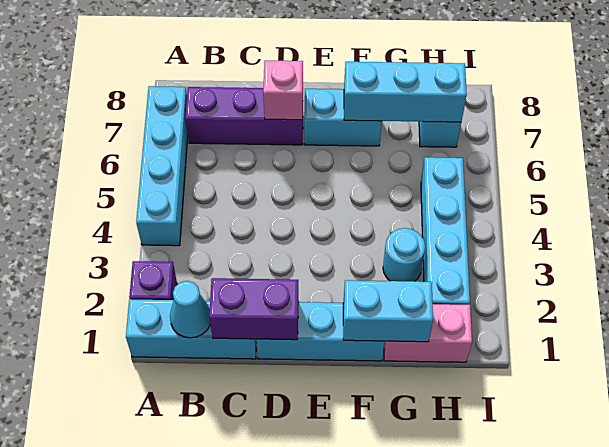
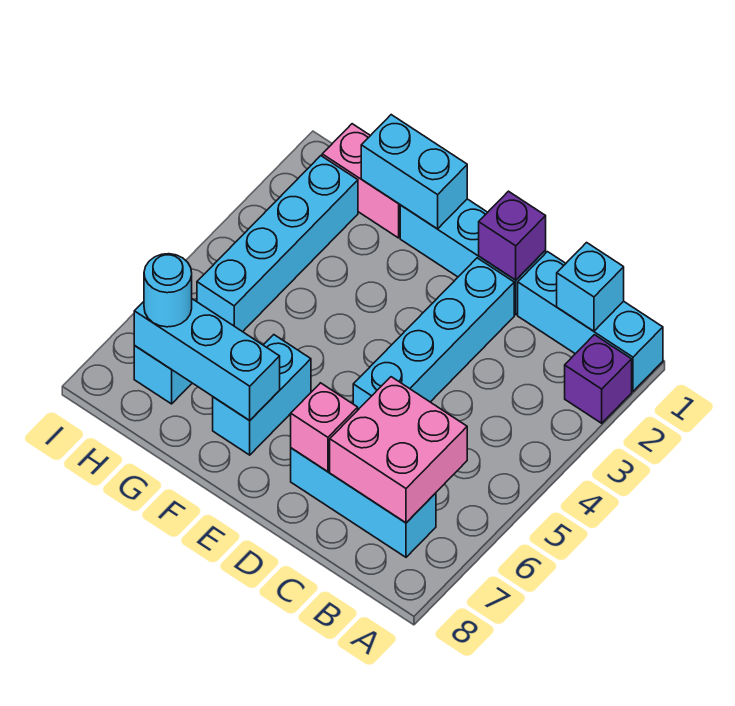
cyan 1x4 brick [136,86,188,246] -> cyan 1x4 brick moved to [353,258,514,410]
cyan 1x1 cone [170,281,210,338] -> cyan 1x1 brick [557,243,624,331]
none -> pink 2x2 brick [330,377,467,523]
purple 1x3 brick [185,87,303,145] -> cyan 1x3 brick [291,448,436,557]
purple 1x2 brick [209,278,299,340] -> purple 1x1 brick [479,191,546,280]
cyan 1x2 brick [304,89,382,146] -> cyan 1x2 brick turned to [213,335,311,455]
cyan 1x1 round brick [383,228,425,281] -> cyan 1x1 round brick moved to [144,254,192,327]

